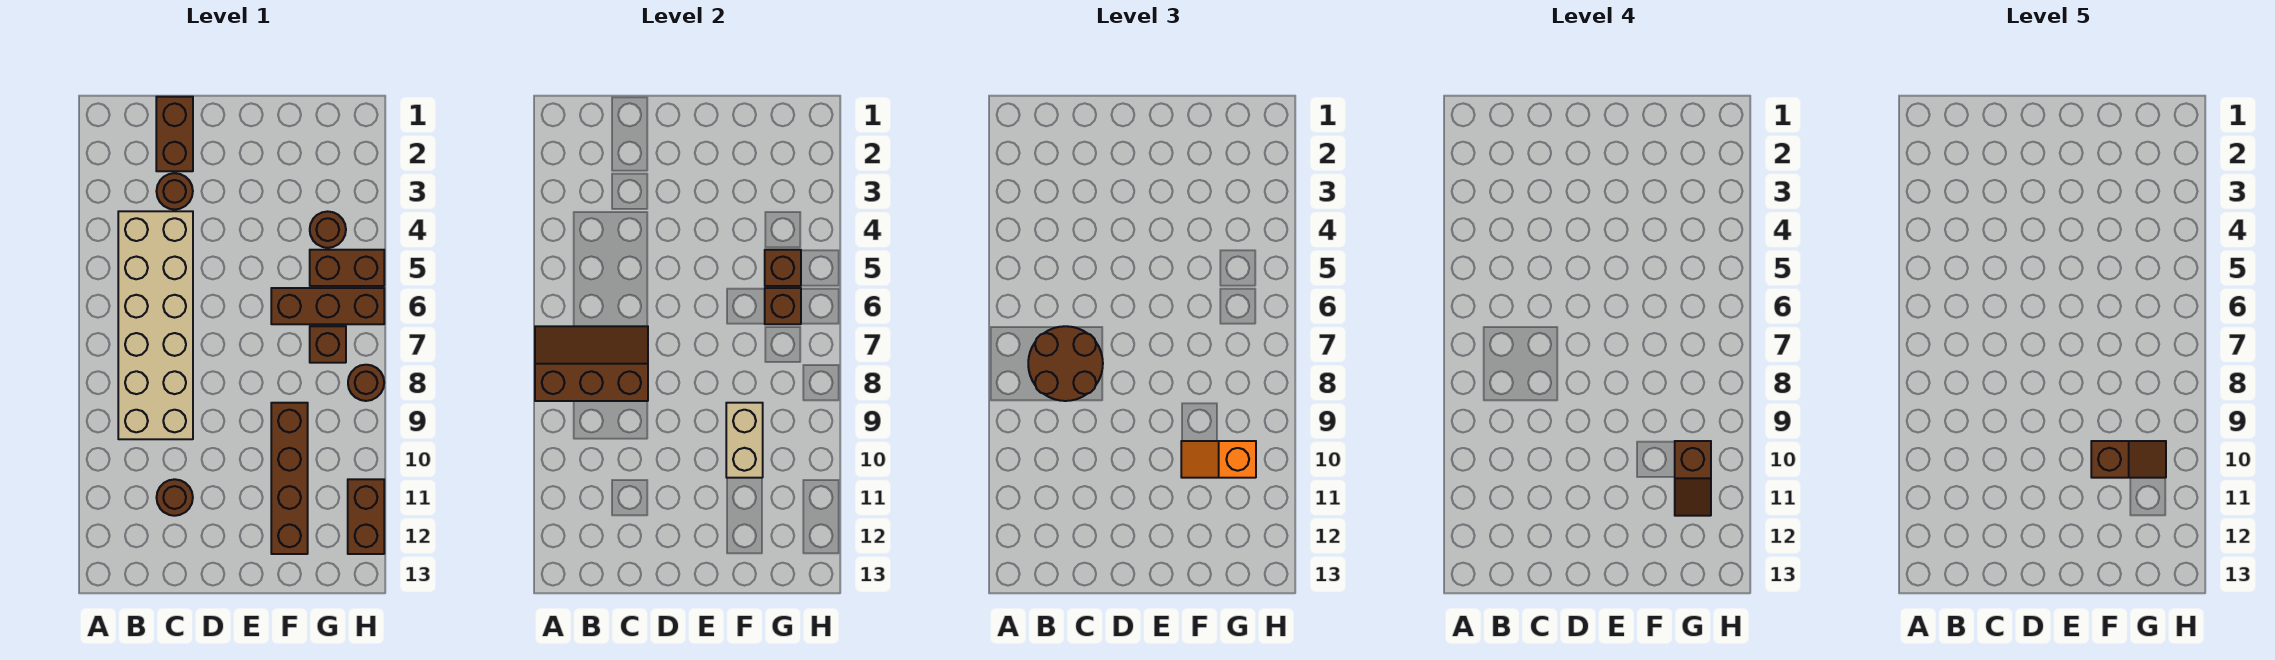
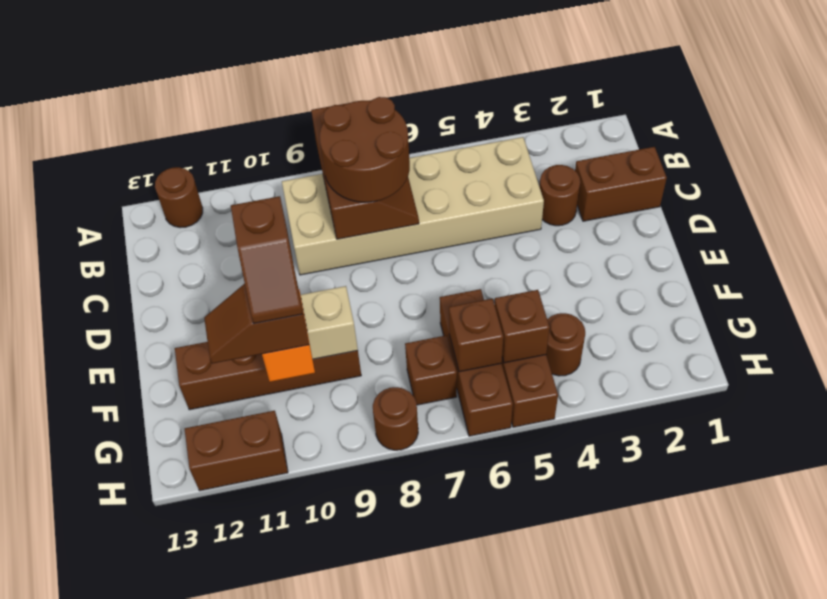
brown 1x1 round brick [157,479,193,516] -> brown 1x1 round brick moved to [155,167,203,228]

